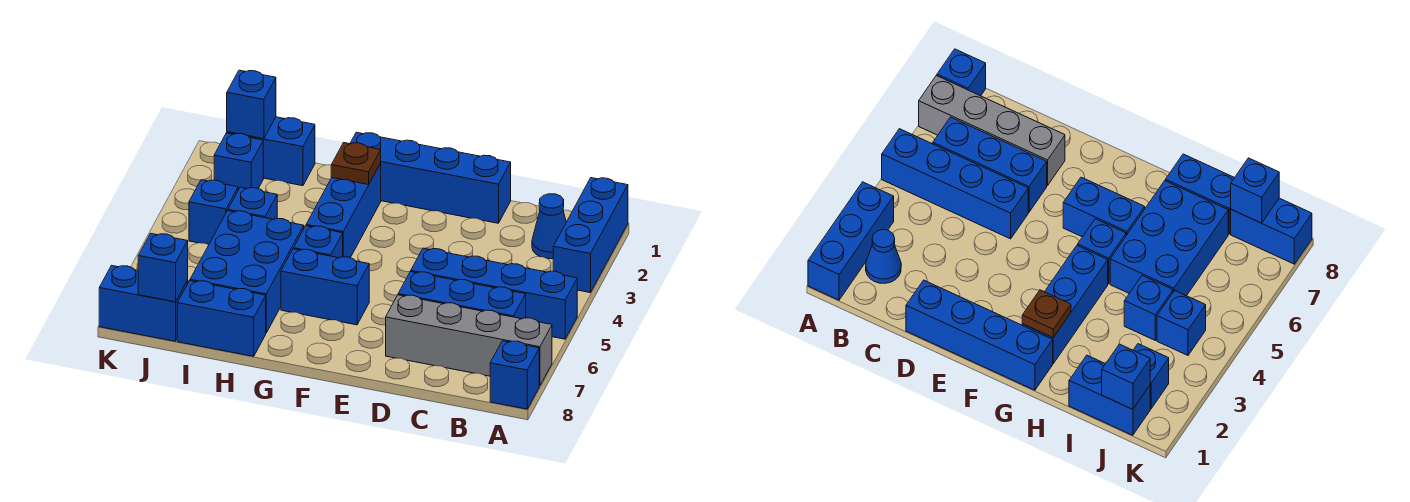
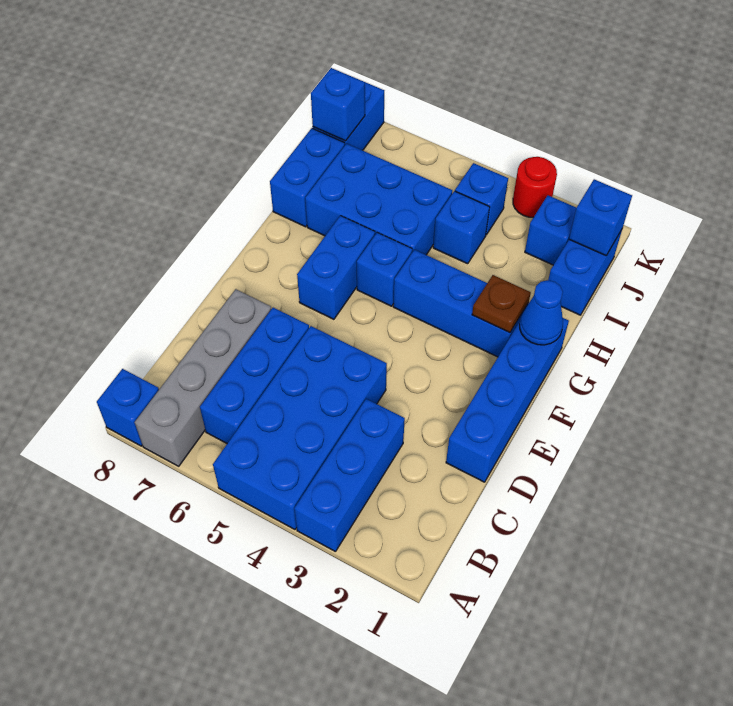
blue 1x3 brick [553,178,628,293] -> blue 1x3 brick turned to [294,399,405,552]
blue 1x4 brick [411,248,577,339] -> blue 2x4 brick [213,326,387,529]
blue 1x1 cone [532,194,566,259] -> blue 1x1 cone moved to [520,280,563,345]
none -> red 1x1 round brick [513,157,557,217]

